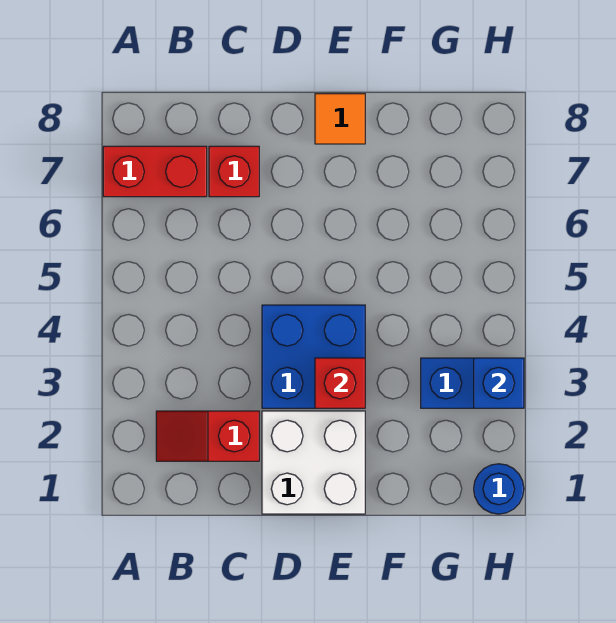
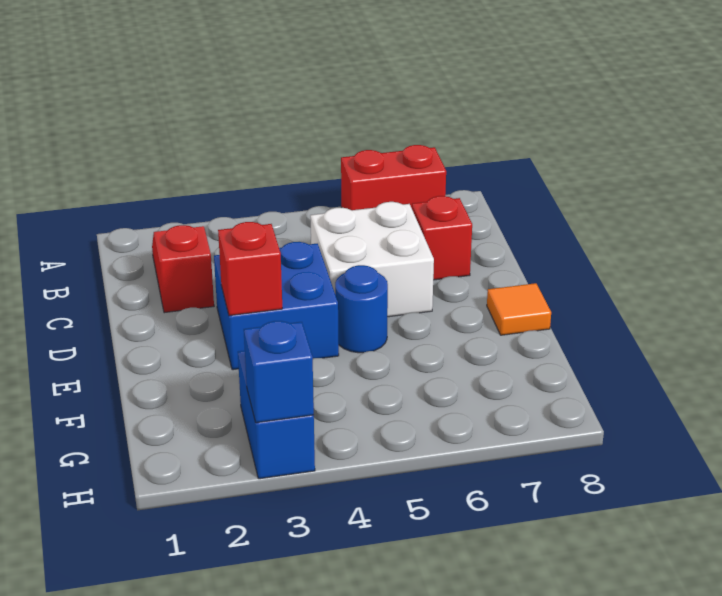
red 1x2 brick [103,146,207,197] -> red 1x2 brick turned to [341,145,446,210]
white 2x2 brick [262,411,365,514] -> white 2x2 brick moved to [310,202,434,317]
blue 1x1 round brick [474,464,524,514] -> blue 1x1 round brick moved to [335,265,388,353]

